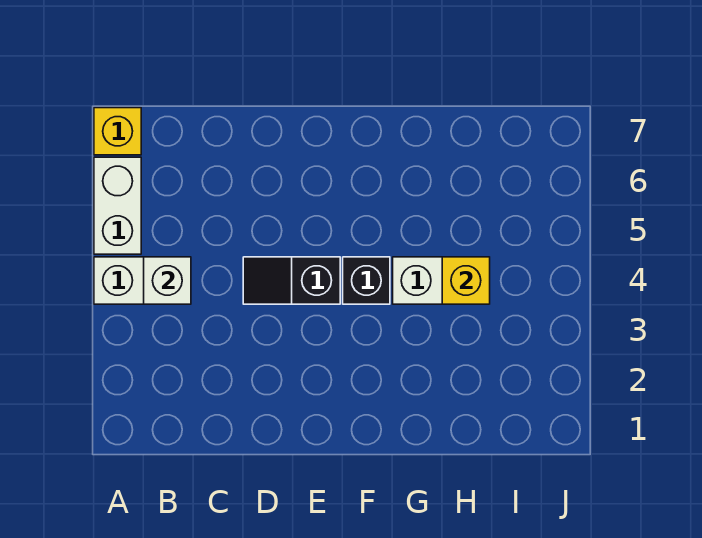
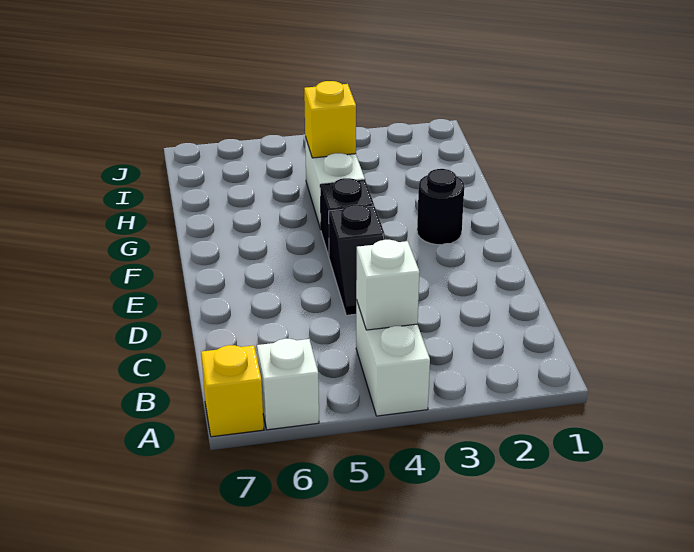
white 1x2 brick [94,157,141,254] -> white 1x1 brick [257,339,319,430]
none -> black 1x1 round brick [417,169,464,245]

